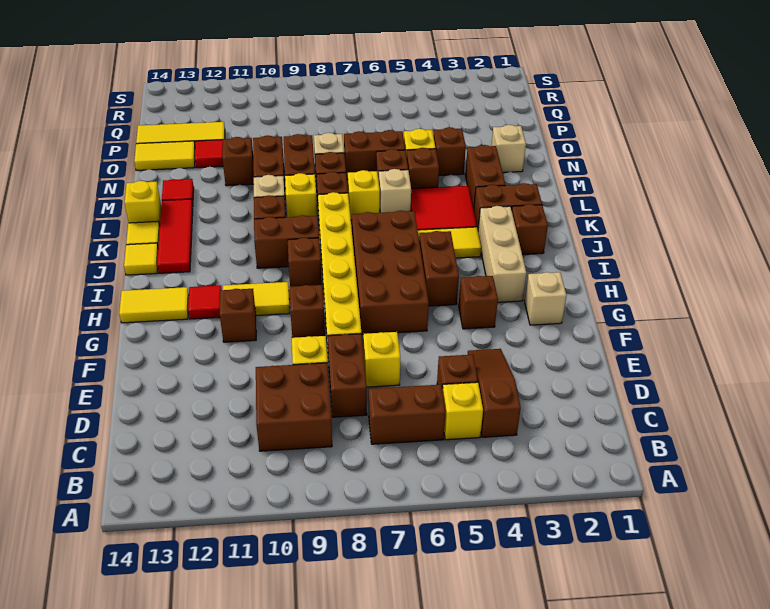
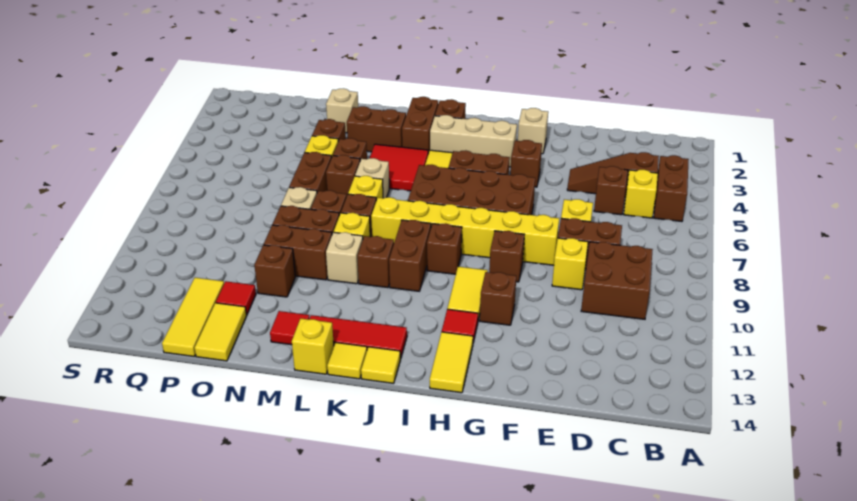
brown 1x2 brick [369,385,445,444] -> brown 1x2 brick moved to [654,155,689,221]

